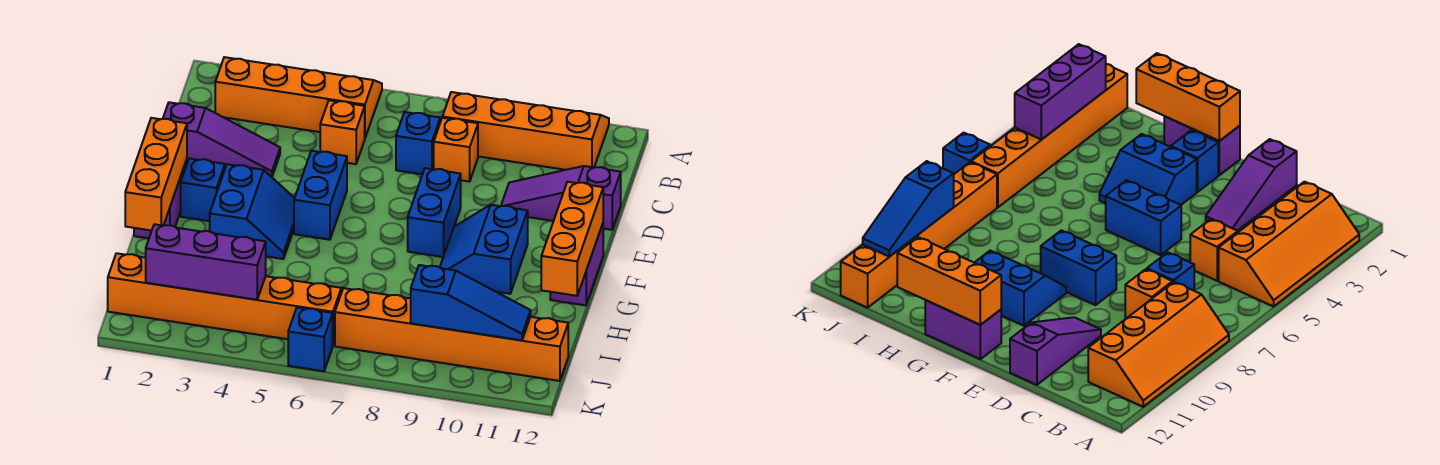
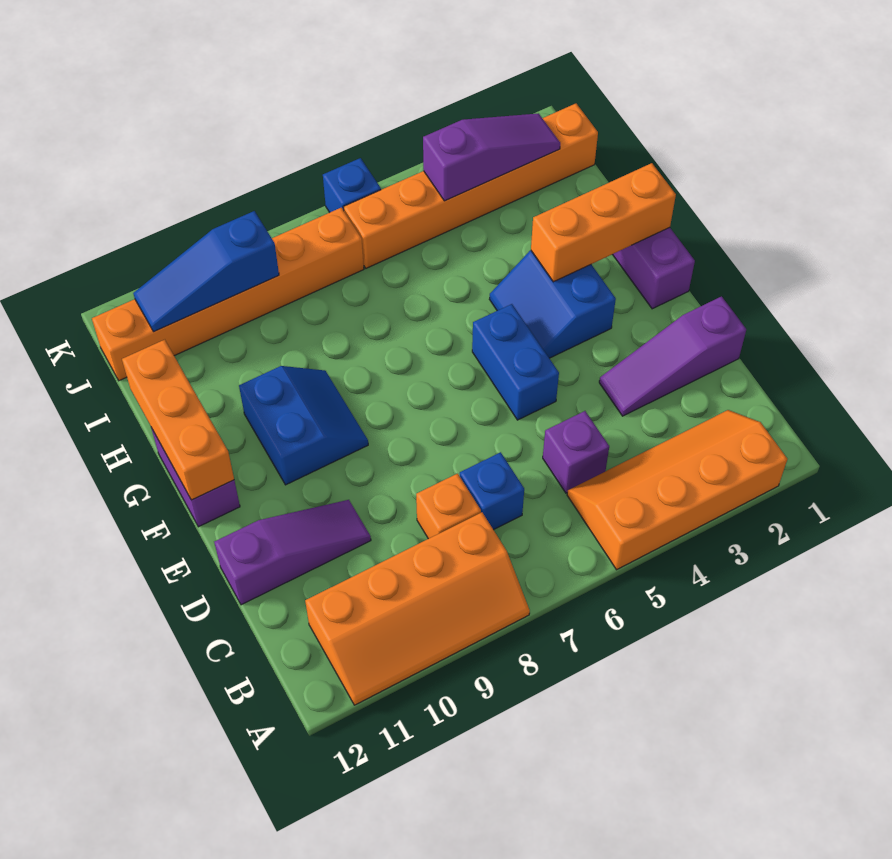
orange 2x4 slope [215,57,382,138] -> orange 2x4 slope turned to [567,410,787,570]
orange 1x1 brick [320,100,365,164] -> purple 1x1 brick [543,411,609,493]
blue 1x2 brick [408,168,461,257] -> none
orange 1x3 brick [125,118,187,231] -> orange 1x3 brick turned to [531,163,676,282]
blue 1x1 brick [181,158,225,221] -> none
purple 1x3 brick [146,224,266,300] -> purple 1x3 slope [423,113,560,201]

